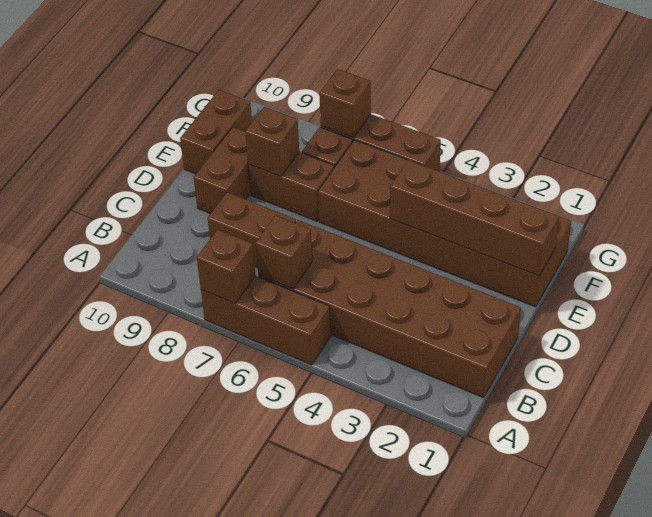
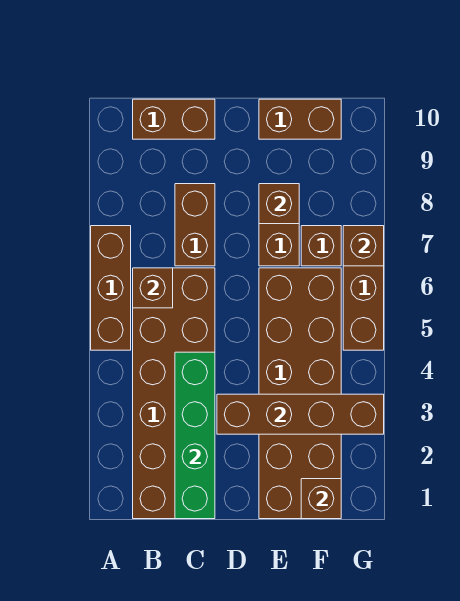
brown 1x1 brick [197,230,256,303] -> brown 1x1 brick moved to [301,479,341,519]
none -> green 1x4 brick [175,352,215,519]
brown 1x2 brick [194,127,250,214] -> brown 1x2 brick moved to [133,99,215,139]
brown 1x4 brick [390,160,559,276] -> brown 1x4 brick turned to [217,394,384,434]

